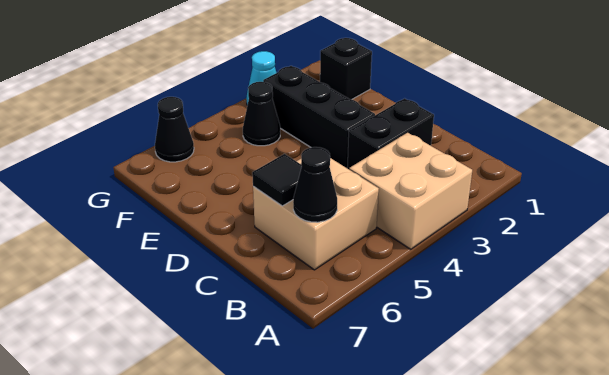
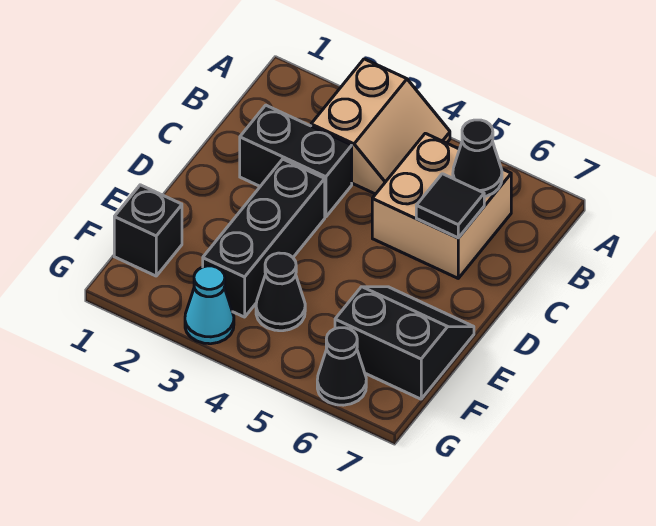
tan 2x2 brick [349,133,472,249] -> tan 2x2 slope [311,59,450,194]
none -> black 2x2 slope [335,287,474,399]

